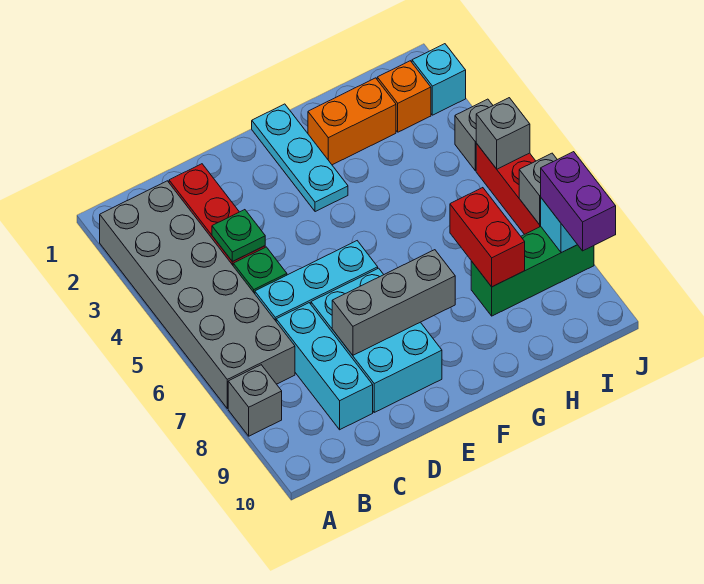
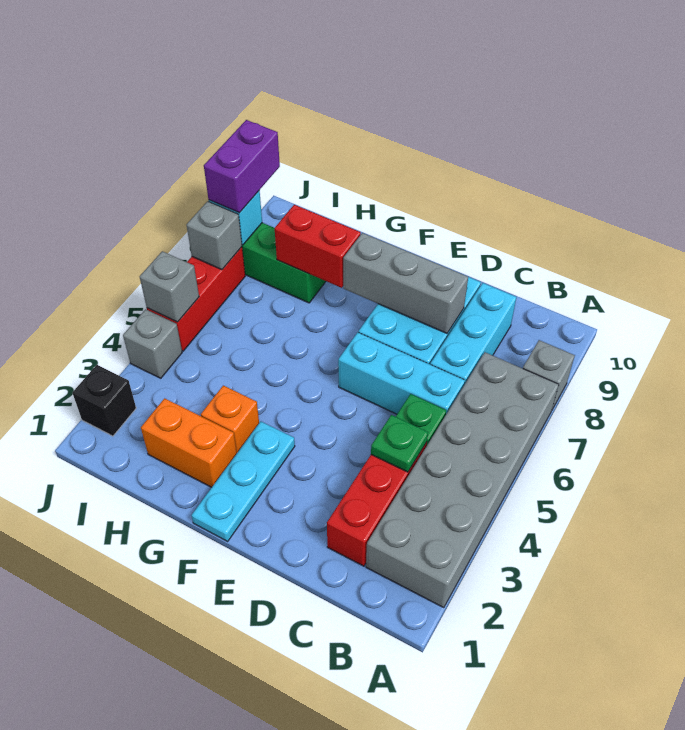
red 1x2 brick [450,188,525,287] -> red 1x2 brick turned to [275,205,361,288]
orange 1x1 brick [377,61,431,132] -> orange 1x1 brick moved to [201,386,259,453]
cyan 1x1 brick [412,44,466,115] -> black 1x1 brick [72,365,136,436]

